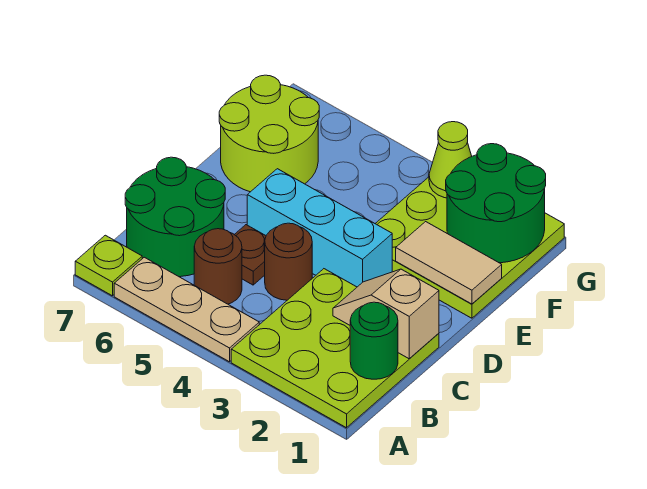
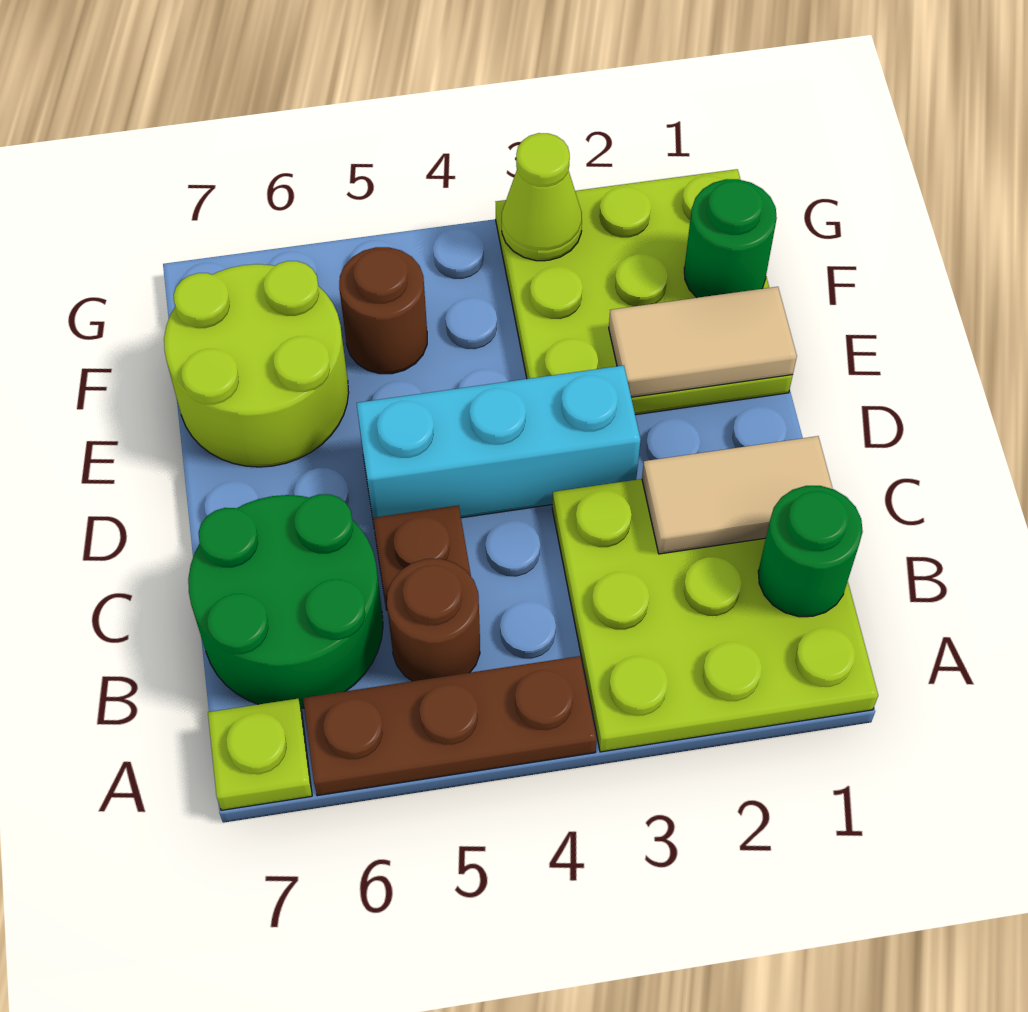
tan 1x3 plate [114,257,259,362] -> brown 1x3 plate [303,656,597,796]
tan 1x2 slope [333,269,439,359] -> tan 1x2 tile [642,436,833,554]
brown 1x1 round brick [265,223,312,300] -> brown 1x1 round brick moved to [339,247,427,374]
green 2x2 round brick [446,144,546,263] -> green 1x1 round brick [684,179,777,298]

